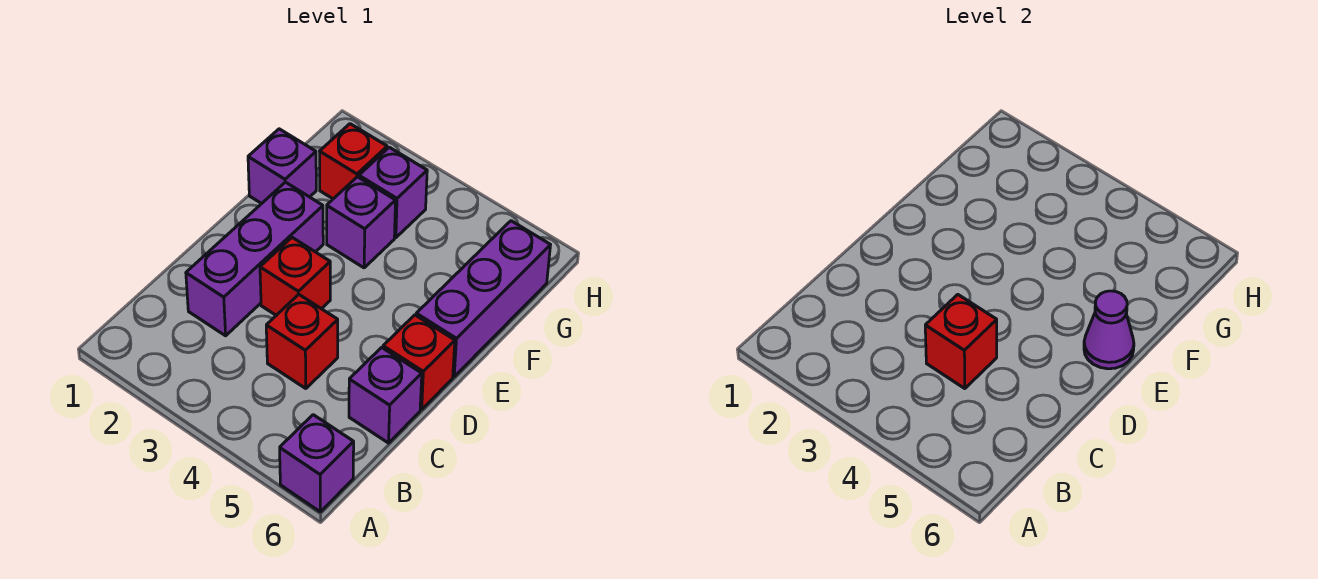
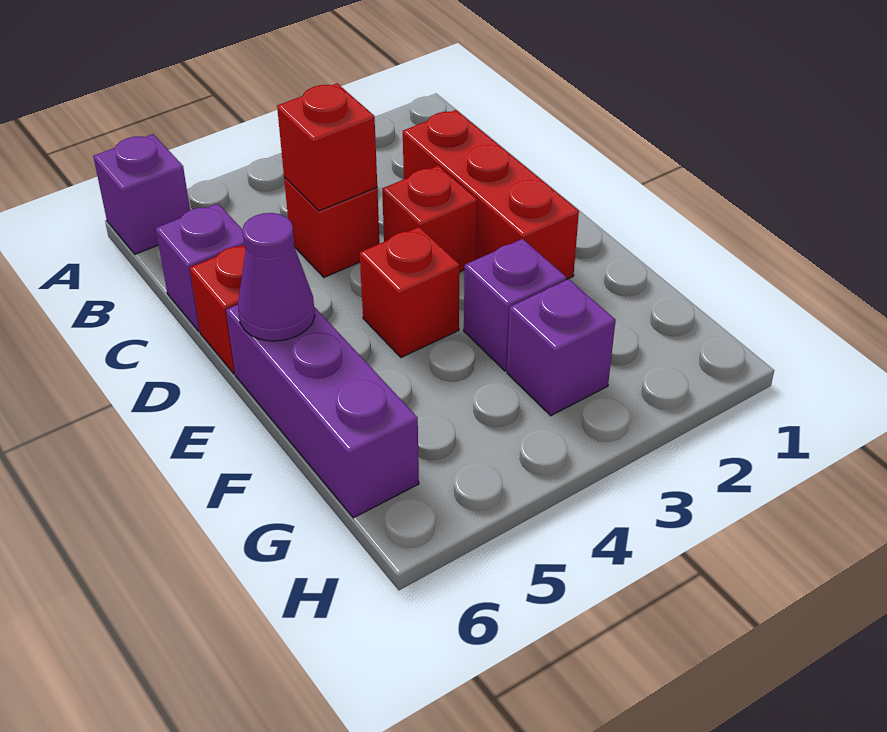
purple 1x3 brick [186,182,323,336] -> red 1x3 brick [403,110,579,280]
purple 1x1 brick [248,129,316,204] -> none
red 1x1 brick [320,124,387,199] -> red 1x1 brick moved to [360,227,460,357]

